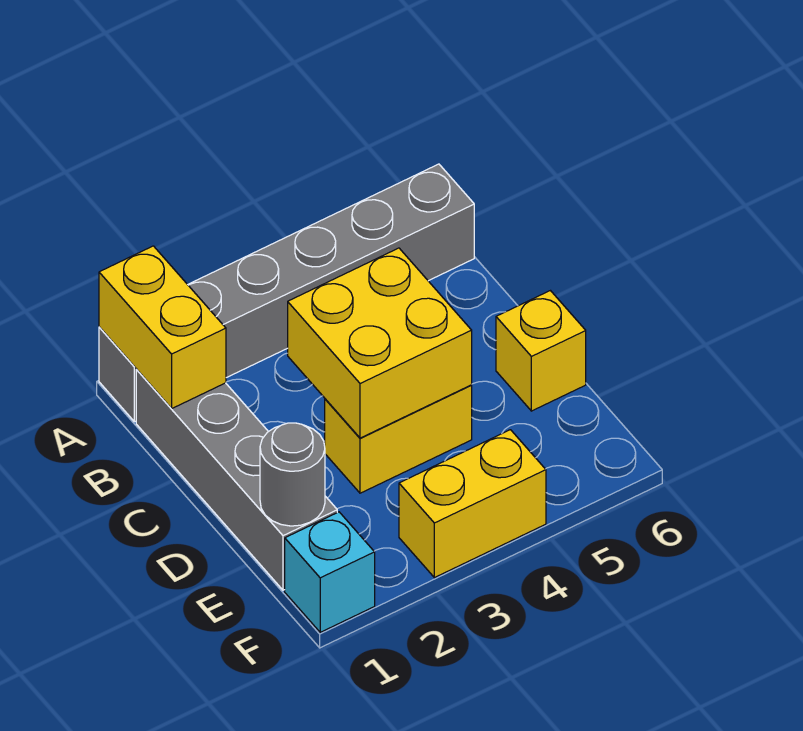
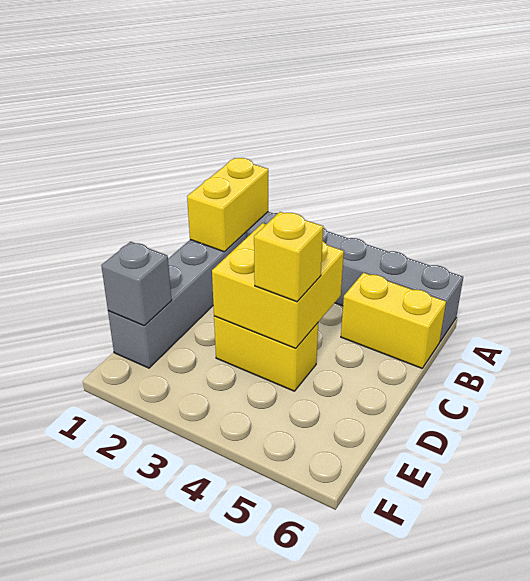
yellow 1x1 brick [496,291,586,411] -> yellow 1x1 brick moved to [254,212,323,302]
grey 1x1 round brick [260,423,325,526] -> grey 1x1 brick [101,242,172,326]
cyan 1x1 brick [285,512,375,632] -> none
yellow 1x2 brick [399,430,546,578] -> yellow 1x2 brick moved to [341,273,446,368]

